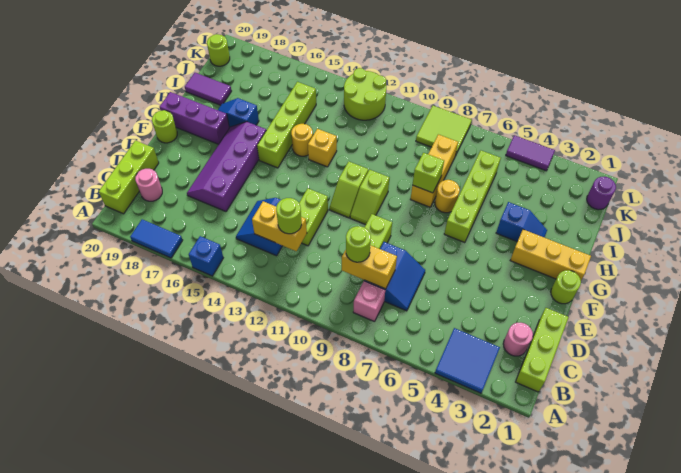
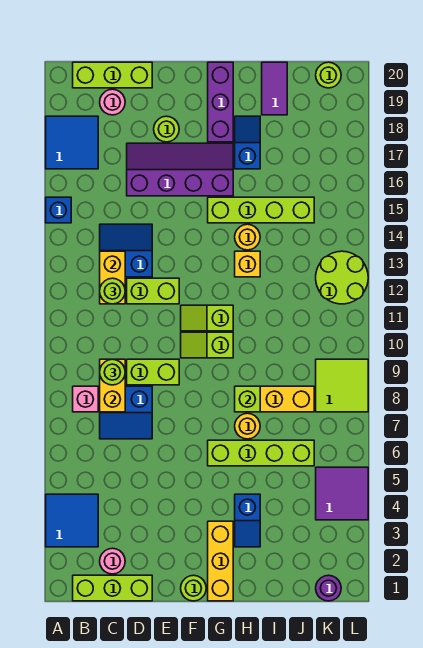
blue 1x2 tile [130,219,183,258] -> blue 2x2 tile [46,116,98,169]
lime 1x1 round brick [152,110,177,143] -> lime 1x1 round brick moved to [154,116,179,142]
purple 1x2 tile [506,135,555,171] -> purple 2x2 tile [316,467,368,520]

